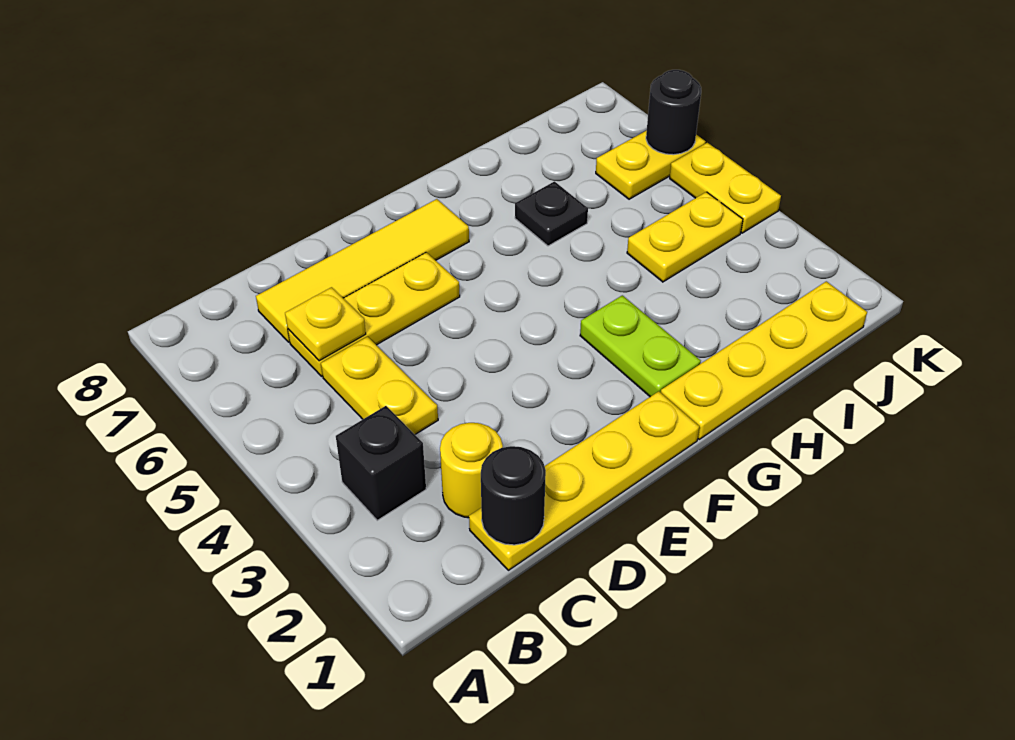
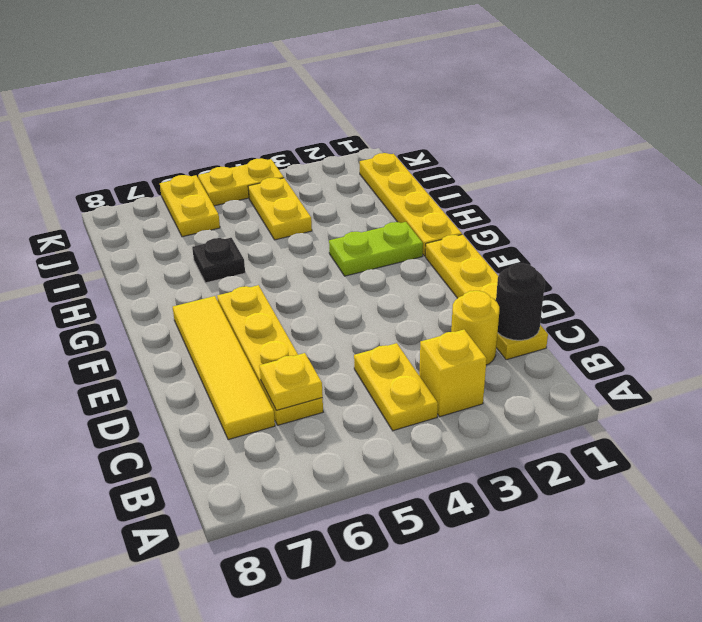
black 1x1 brick [336,406,426,520] -> yellow 1x1 brick [419,330,487,417]
yellow 1x2 plate [321,337,438,434] -> yellow 1x2 plate turned to [354,343,438,431]
yellow 1x3 plate [288,252,460,376] -> yellow 1x4 plate [217,285,323,425]
black 1x1 round brick [646,70,701,155] -> none

